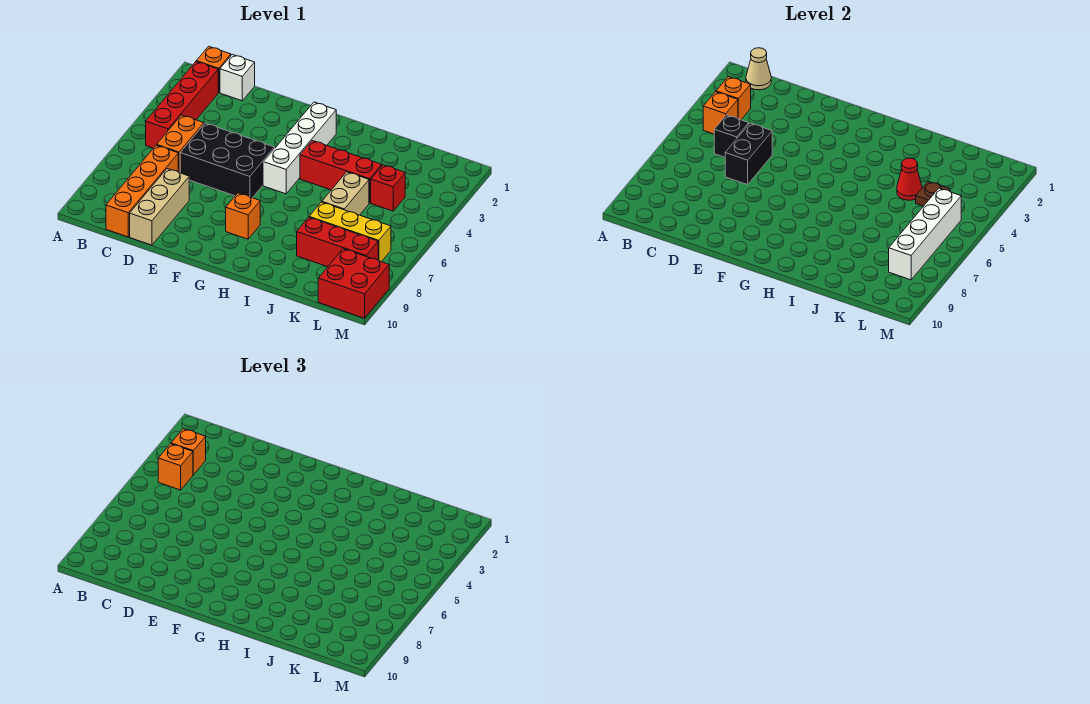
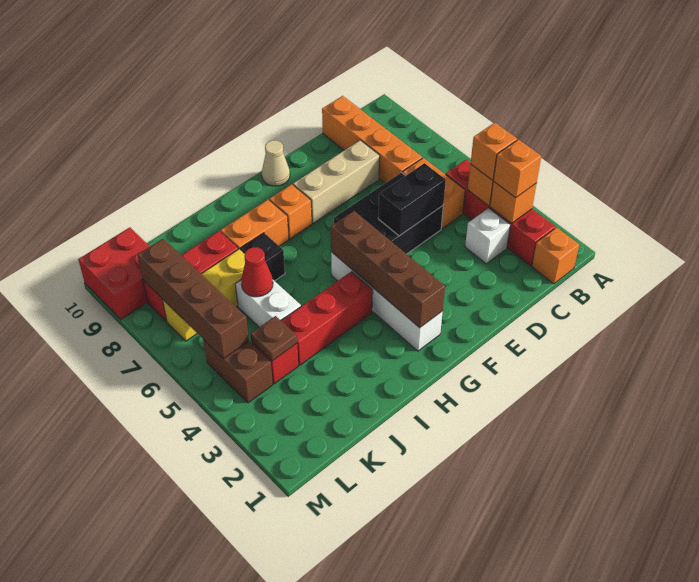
tan 1x1 cone [746,48,771,90] -> tan 1x1 cone moved to [262,140,290,186]
white 1x1 brick [220,55,255,101] -> white 1x1 brick moved to [465,208,510,264]
black 1x1 brick [714,115,749,157] -> black 1x1 brick moved to [240,233,285,281]
black 1x2 brick [725,123,772,185] -> black 1x2 brick turned to [378,163,446,236]
tan 1x3 brick [130,169,189,245] -> tan 1x3 brick turned to [293,140,380,224]
none -> brown 1x4 brick [331,211,445,328]
none -> orange 1x2 brick [220,199,289,249]
red 1x1 cone [897,158,922,200] -> red 1x1 cone moved to [241,247,273,297]
tan 1x2 brick [322,172,369,215] -> white 1x2 brick [235,280,301,327]
none -> brown 1x2 brick [203,340,273,403]
white 1x4 brick [889,188,961,280] -> brown 1x4 brick [138,239,249,359]

